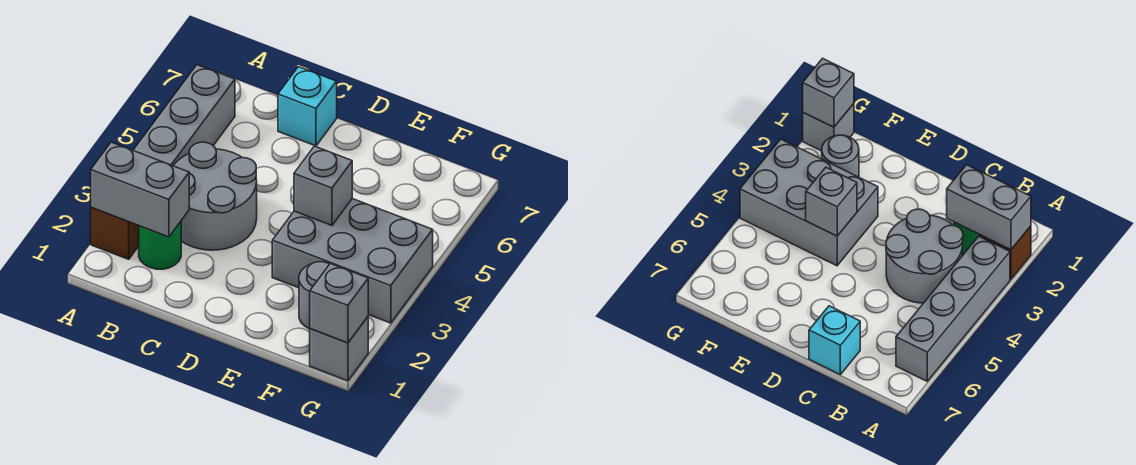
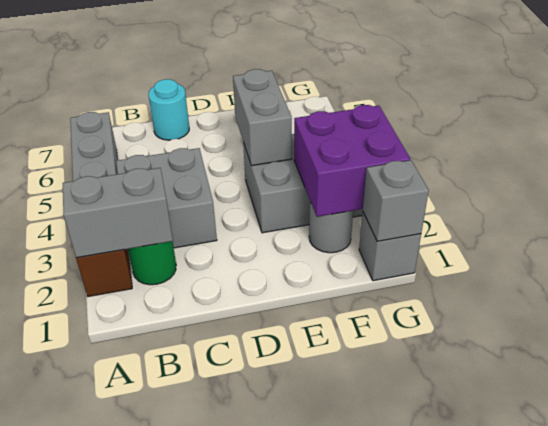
grey 2x2 round brick [173,142,257,250] -> grey 2x2 brick [116,148,217,248]
cyan 1x1 brick [278,67,337,146] -> cyan 1x1 round brick [149,79,189,140]
grey 1x1 brick [294,146,352,225] -> grey 1x2 brick [233,69,292,166]
none -> purple 2x2 brick [294,105,410,217]

